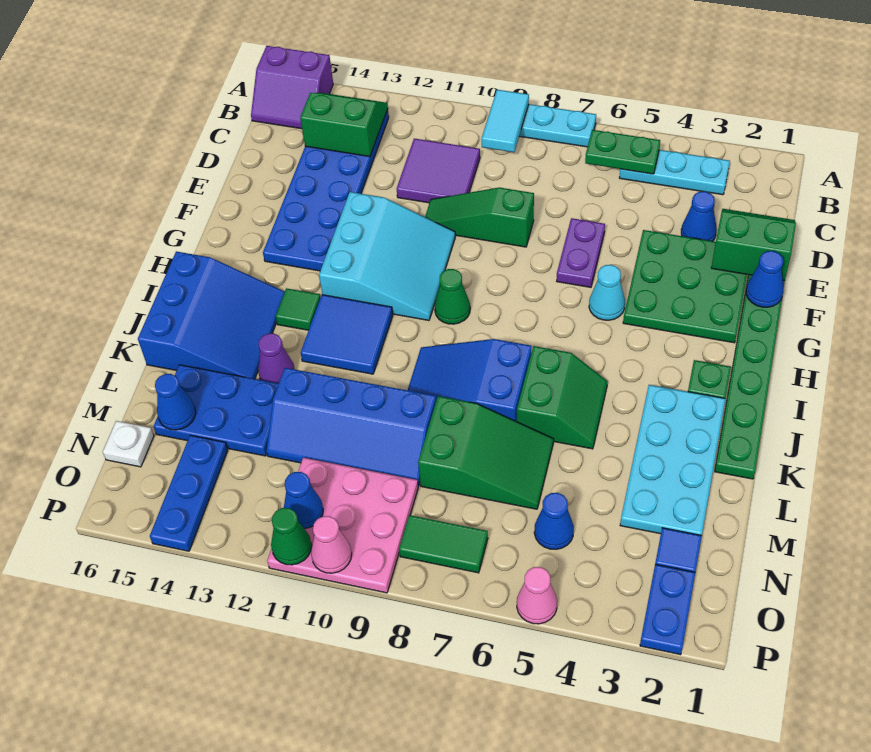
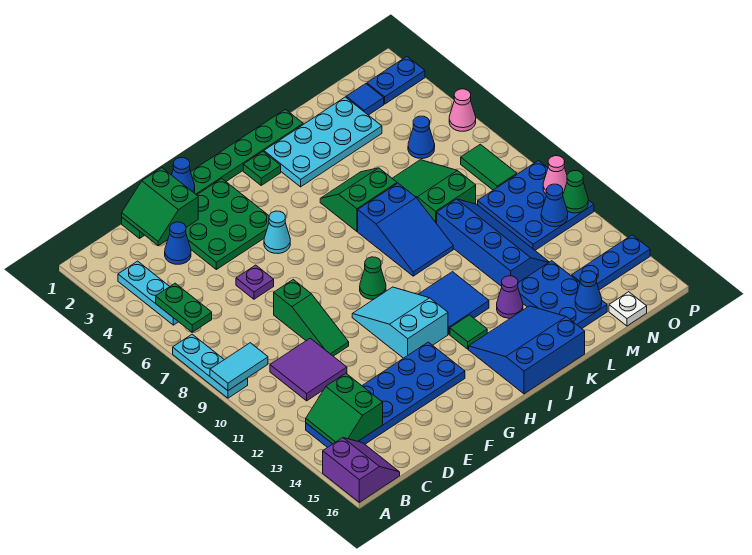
purple 1x2 plate [557,218,605,287] -> purple 1x1 plate [236,265,274,299]
cyan 3x3 slope [319,192,455,320] -> cyan 2x3 slope [352,287,448,358]
pink 3x3 plate [267,458,418,593] -> blue 3x3 plate [478,161,594,250]

